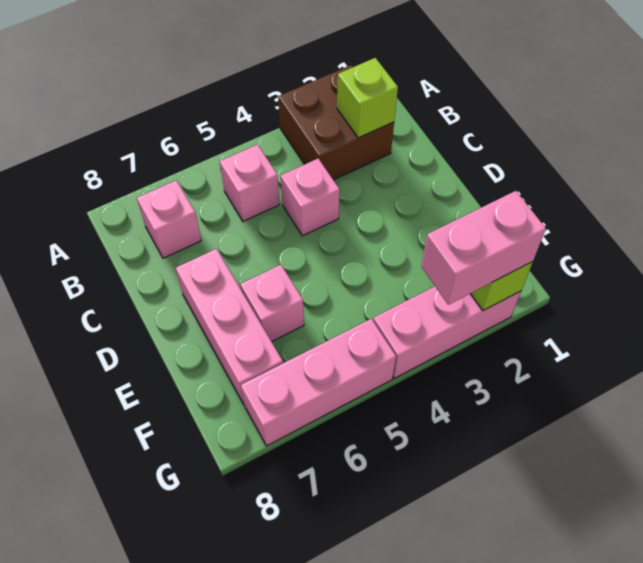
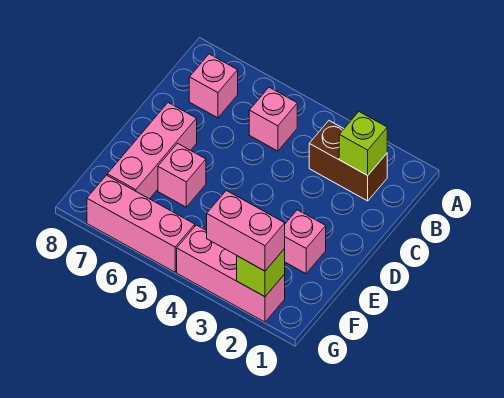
brown 2x2 brick [278,65,394,180] -> brown 1x2 brick [309,121,387,201]
pink 1x1 brick [281,159,340,236] -> pink 1x1 brick moved to [284,210,326,274]

